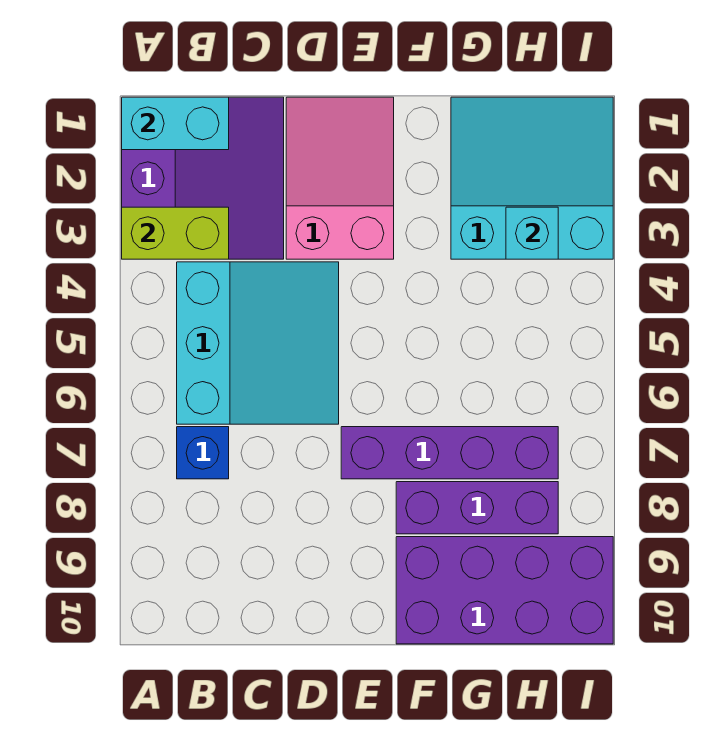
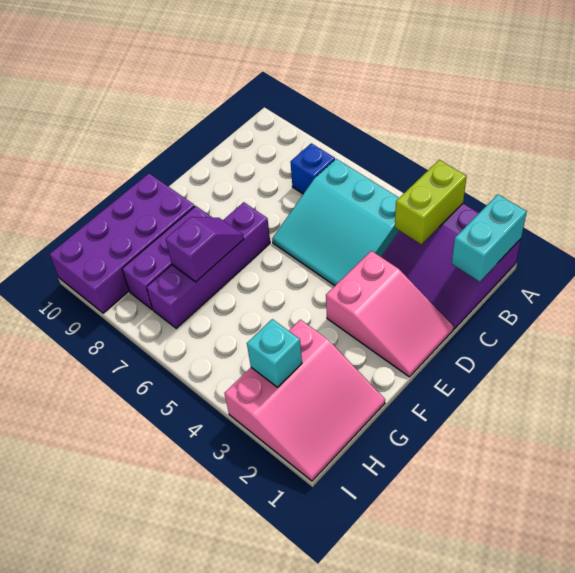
none -> purple 1x2 slope [166,217,244,282]
cyan 3x3 slope [451,97,613,259] -> pink 3x3 slope [224,320,385,481]

